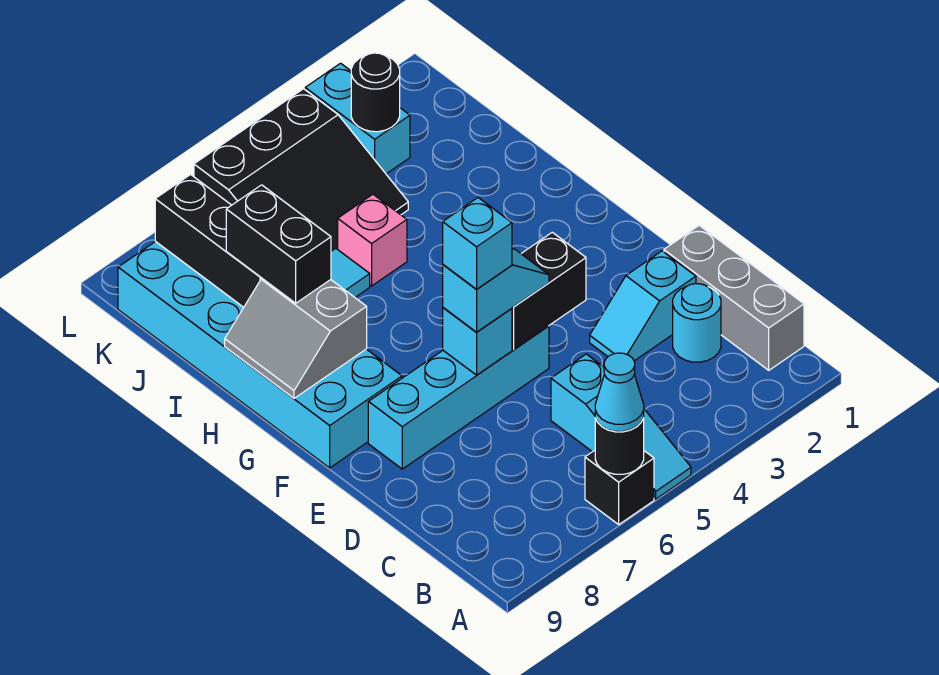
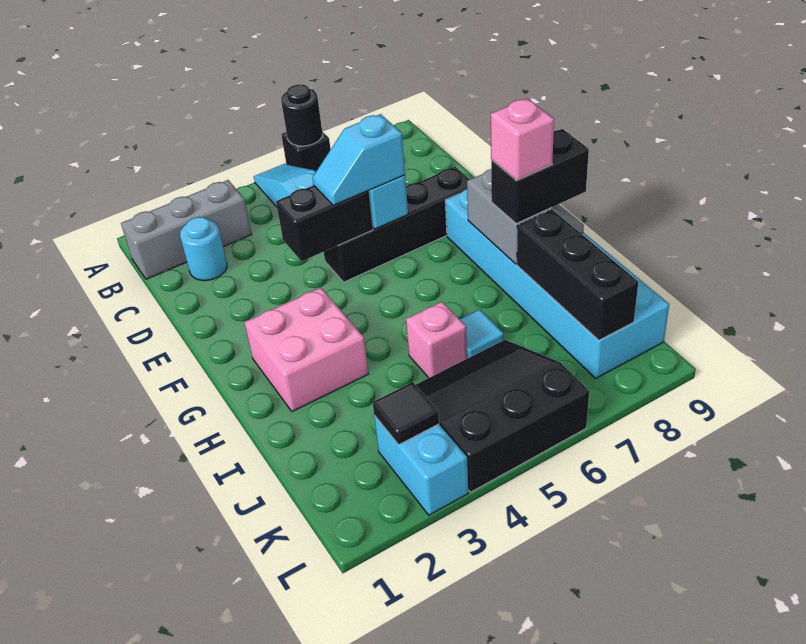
cyan 1x1 cone [595,353,644,432] -> none
grey 1x3 brick [664,225,804,370] -> grey 1x3 brick turned to [121,180,252,279]
cyan 1x2 slope [590,251,696,361] -> none
cyan 1x4 brick [368,326,549,469] -> black 1x4 brick [324,167,470,282]
cyan 1x1 brick [443,198,512,289] -> none
none -> pink 2x2 brick [245,288,368,412]
black 1x2 brick [226,185,331,303] -> black 1x2 brick turned to [491,129,589,224]
none -> pink 1x1 brick [491,99,554,180]
black 1x1 round brick [351,53,400,132] -> black 1x1 tile [373,382,439,445]

